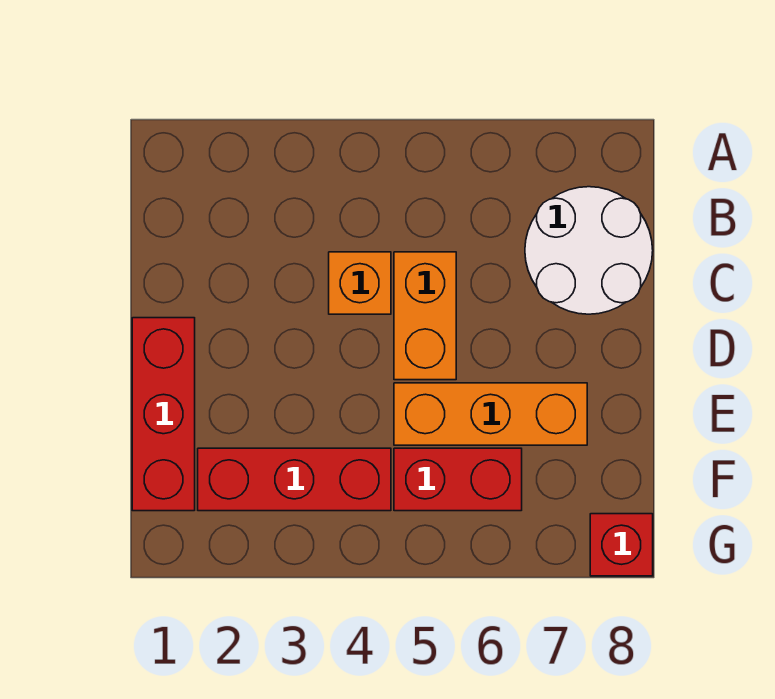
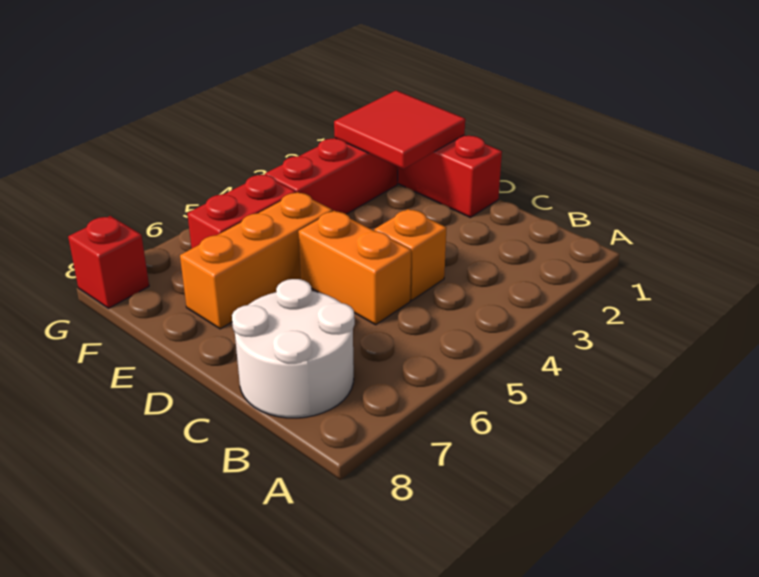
none -> red 2x2 tile [334,90,465,169]

